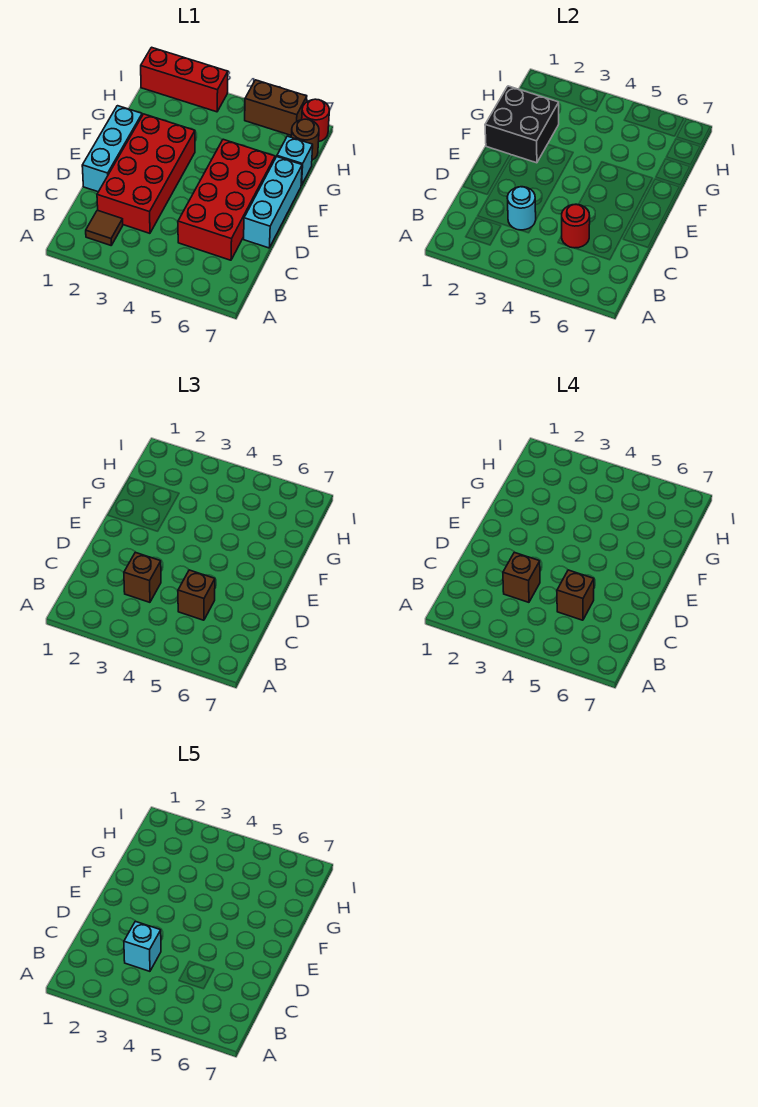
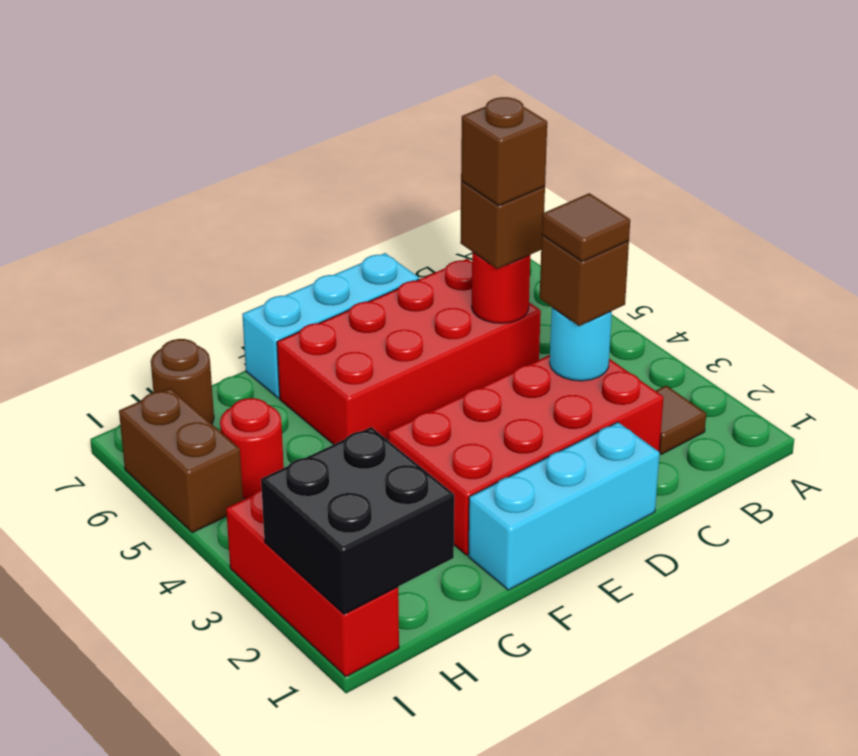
brown 1x1 brick [503,552,540,602] -> brown 1x1 tile [542,193,630,261]
cyan 1x1 brick [124,921,161,971] -> none
black 2x2 brick [485,86,559,163] -> black 2x2 brick moved to [261,427,454,614]
cyan 1x1 brick [277,136,313,185] -> none
red 1x1 round brick [302,99,329,141] -> red 1x1 round brick moved to [220,398,284,499]

